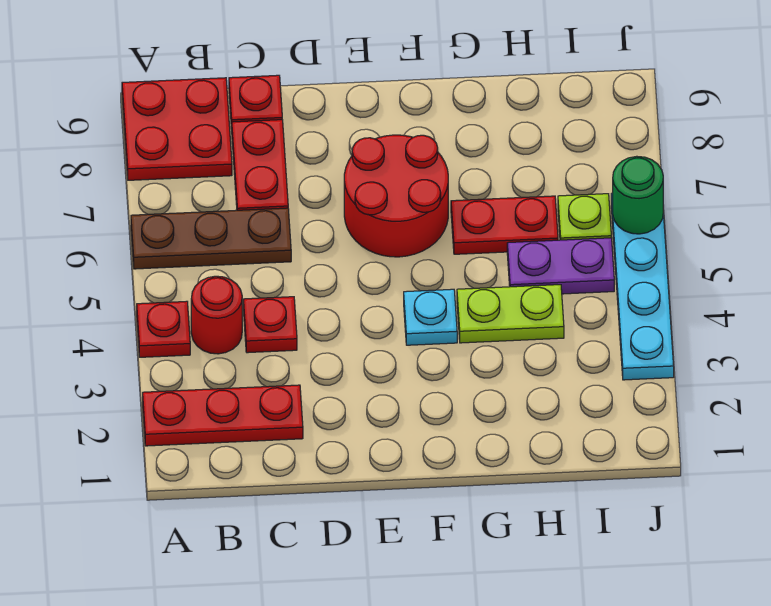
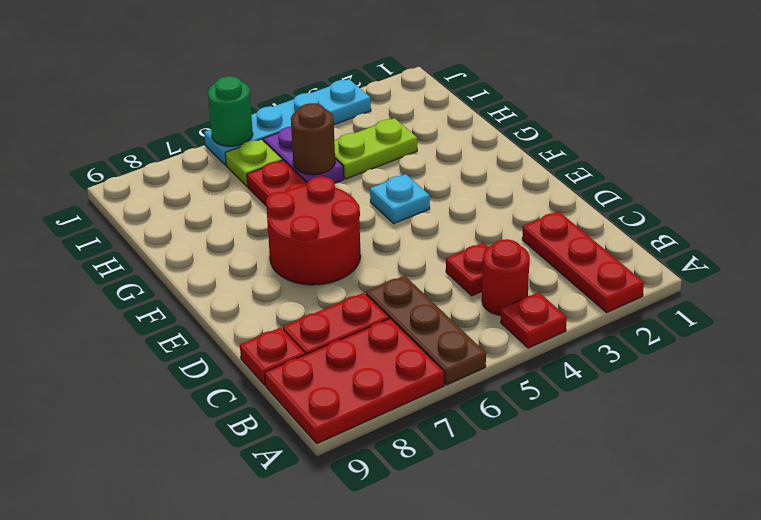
red 2x2 plate [122,78,232,180] -> red 2x3 plate [265,318,444,444]
lime 1x2 plate [457,285,564,343] -> lime 1x2 plate turned to [334,118,417,179]
none -> brown 1x1 round brick [291,103,335,175]

